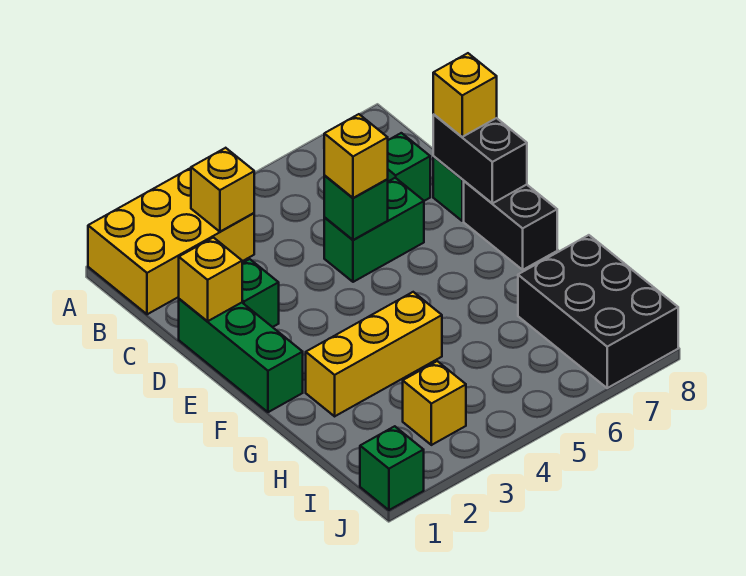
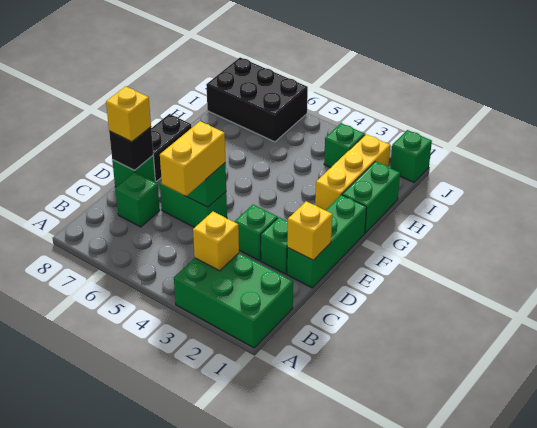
yellow 2x3 brick [88,168,254,314] -> green 2x3 brick [174,253,293,348]
none -> green 1x1 brick [235,205,278,261]
yellow 1x1 brick [324,114,388,198] -> yellow 1x2 brick [160,121,225,196]
black 1x2 brick [433,115,527,203] -> black 1x1 brick [109,127,153,170]
none -> green 1x2 brick [342,161,400,233]
yellow 1x3 brick [306,292,442,416] -> yellow 1x3 brick turned to [315,134,390,210]
black 2x3 brick [518,235,678,388] -> black 2x3 brick turned to [206,57,308,142]
yellow 1x1 brick [403,361,466,445] -> green 1x1 brick [324,123,365,168]

